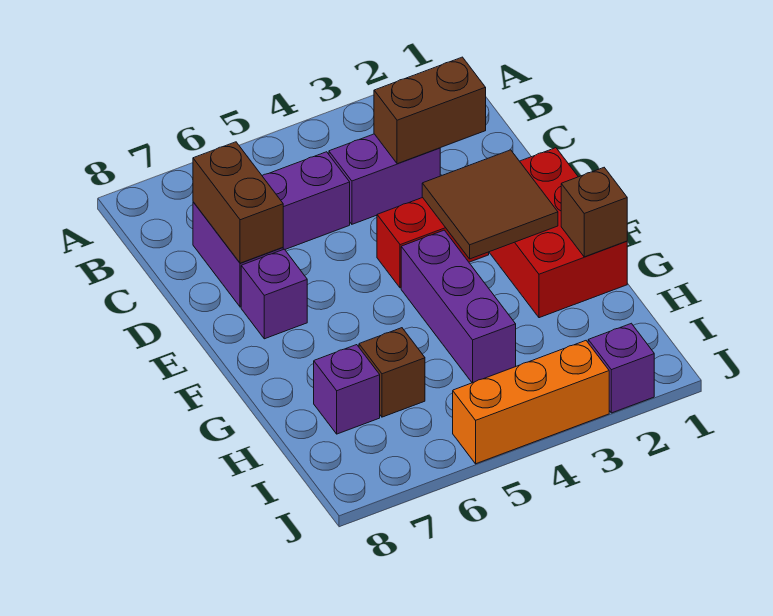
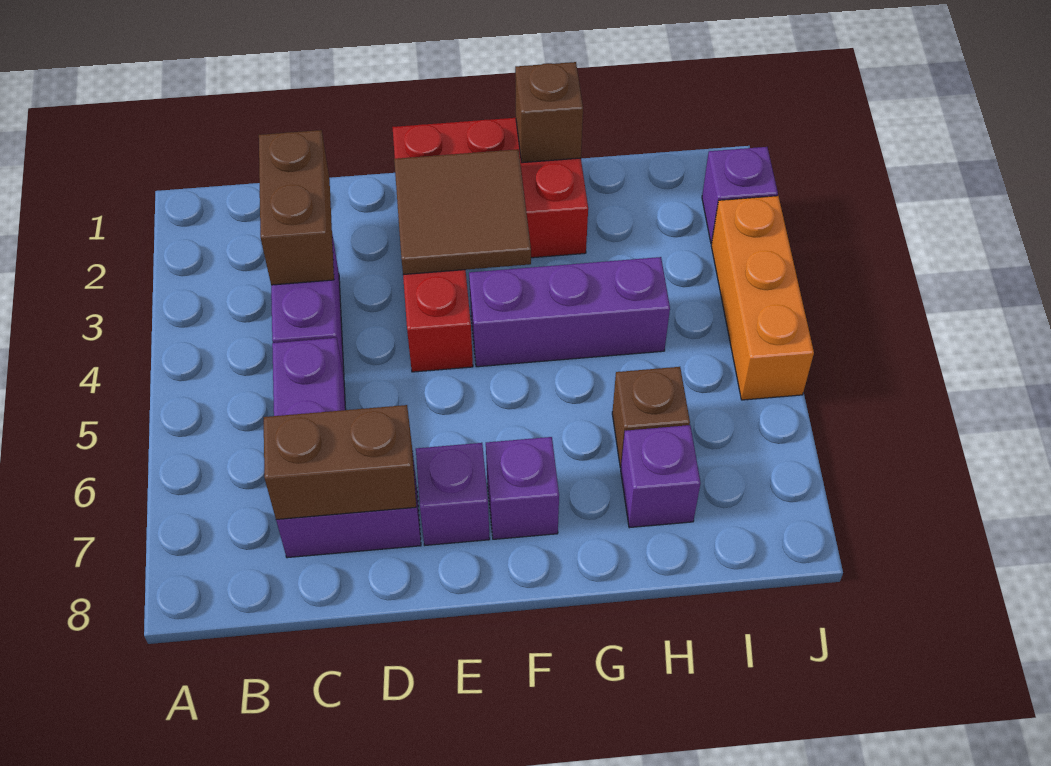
none -> purple 1x1 brick [486,437,559,539]

